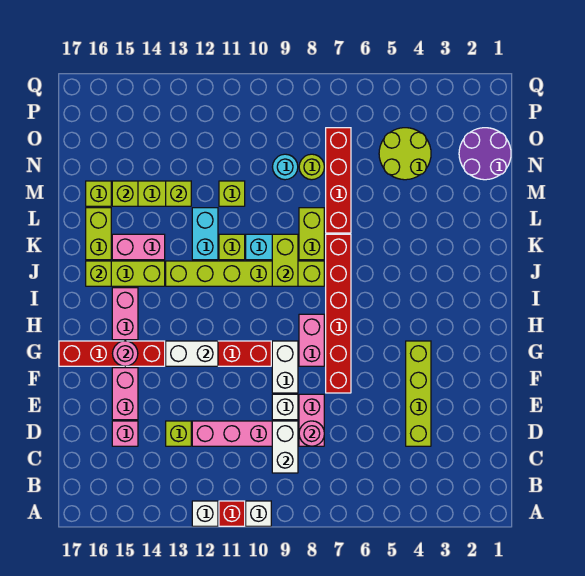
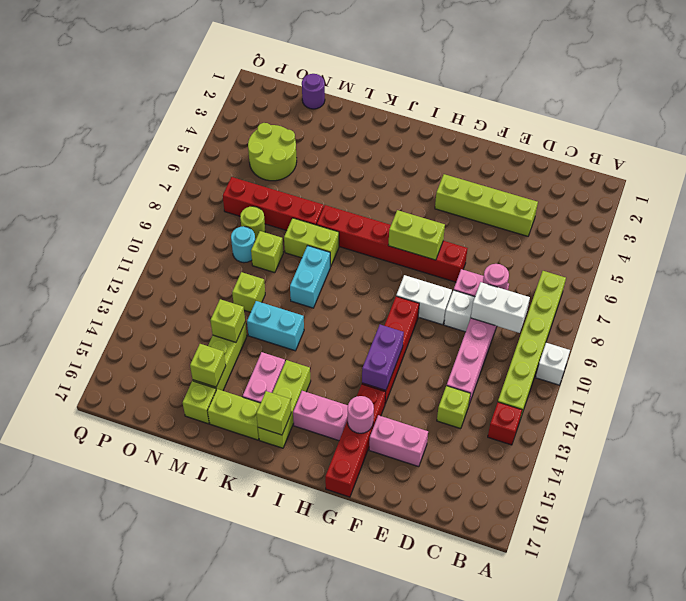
red 1x1 brick [219,501,245,526] -> red 1x1 brick moved to [488,402,522,445]
white 1x1 brick [192,501,218,526] -> none
pink 1x1 brick [112,421,138,446] -> none
pink 1x2 brick [299,314,324,366] -> none
white 1x2 brick [166,341,218,366] -> purple 1x2 brick [362,325,404,390]
lime 1x6 brick [166,261,324,286] -> lime 1x6 brick moved to [498,271,566,419]
lime 1x2 brick [272,234,298,286] -> lime 1x2 brick moved to [388,210,445,260]
lime 1x1 brick [219,234,245,260] -> lime 1x1 brick moved to [251,231,283,273]
purple 2x2 round brick [459,128,511,180] -> purple 1x1 round brick [302,74,325,109]

